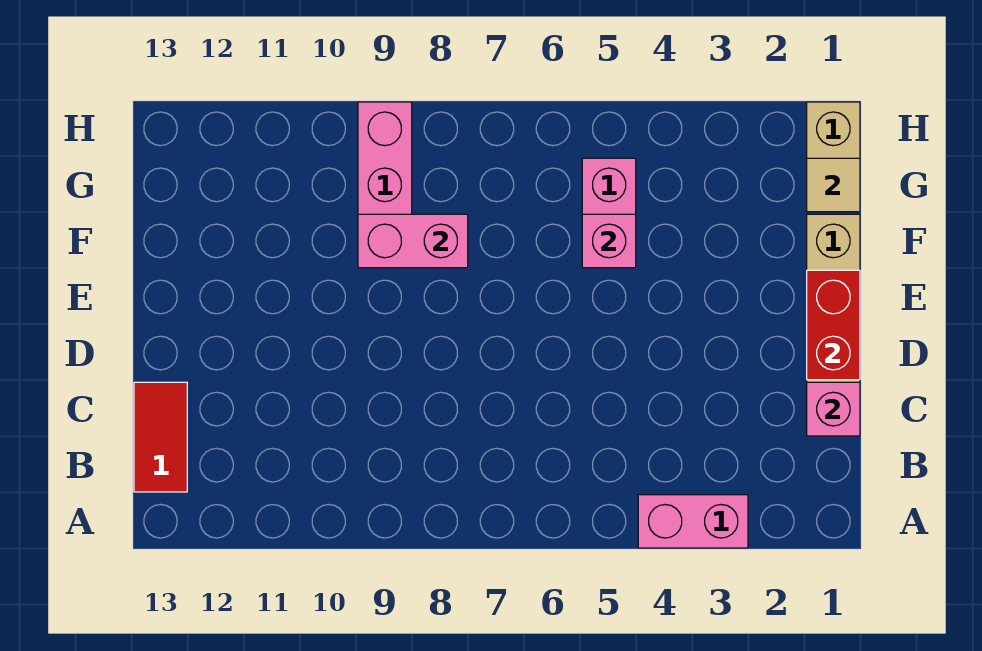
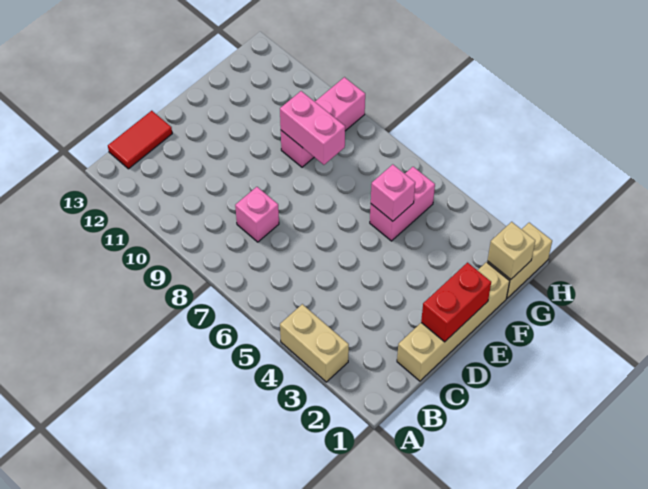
pink 1x2 brick [638,495,748,548] -> tan 1x2 brick [280,304,349,382]
pink 1x1 brick [807,382,860,436] -> pink 1x1 brick moved to [235,187,279,242]
tan 1x1 tile [807,158,860,212] -> tan 1x1 brick [488,222,535,279]

